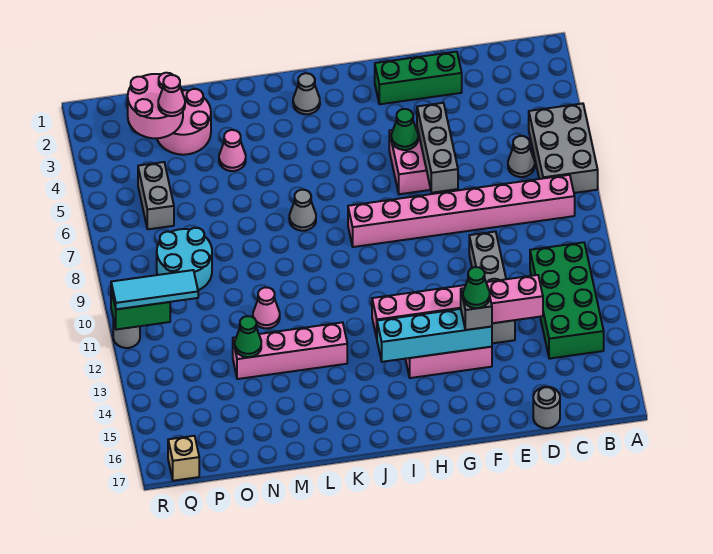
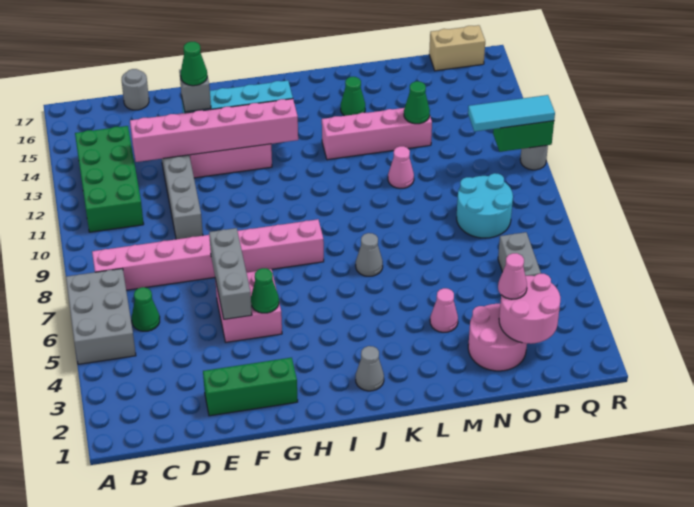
grey 1x1 cone [508,136,535,177] -> green 1x1 cone [132,287,160,331]
none -> green 1x1 cone [341,77,365,116]
tan 1x1 brick [168,436,199,481] -> tan 1x2 brick [429,25,485,71]

